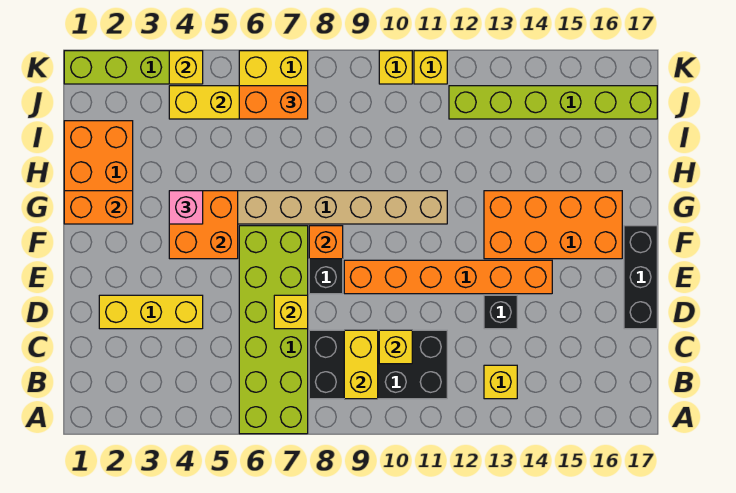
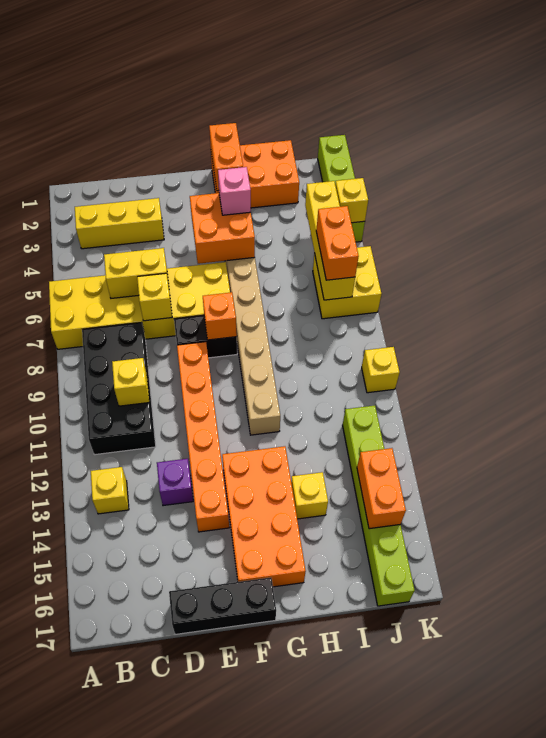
lime 2x6 brick [239,226,308,434] -> yellow 2x6 brick [49,262,230,349]
yellow 1x2 brick [344,330,378,399] -> yellow 1x2 brick moved to [104,248,169,298]
yellow 1x3 brick [99,295,203,329] -> yellow 1x3 brick turned to [75,198,164,249]
black 1x1 brick [484,295,517,329] -> purple 1x1 brick [157,459,193,506]
none -> orange 1x2 brick [357,448,406,529]
yellow 1x1 brick [414,51,447,84] -> yellow 1x1 brick moved to [291,472,328,519]

